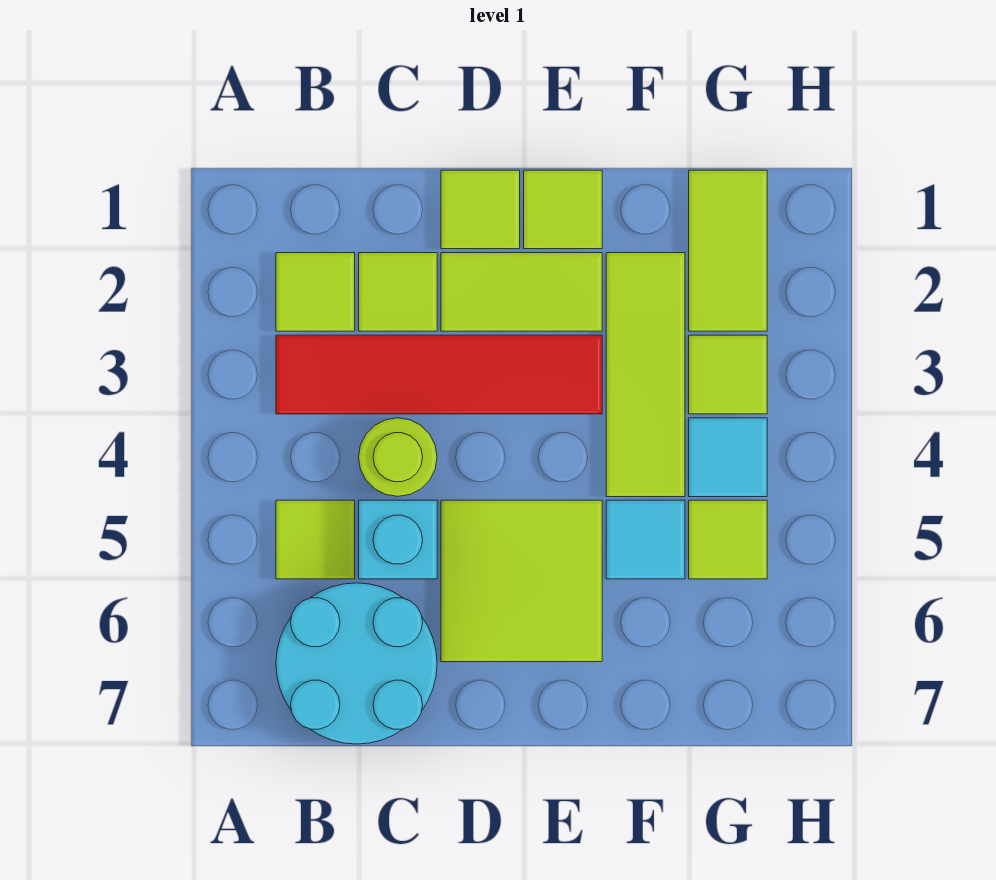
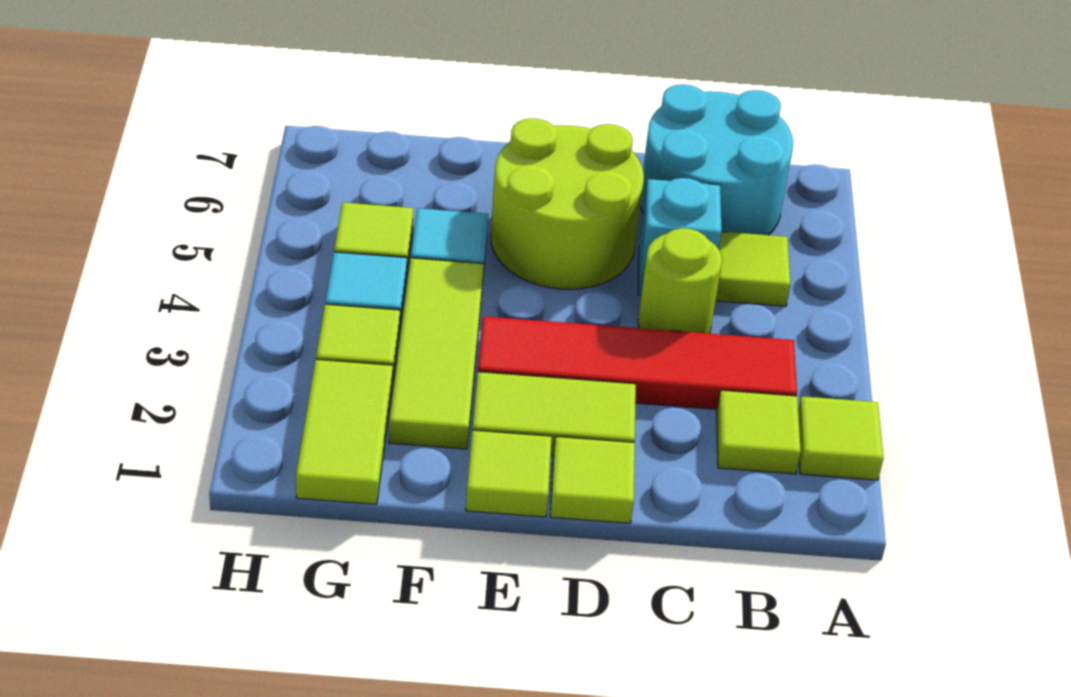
lime 1x1 tile [359,253,437,331] -> lime 1x1 tile moved to [798,396,883,480]
lime 2x2 tile [441,500,602,662] -> lime 2x2 round brick [491,118,644,289]

